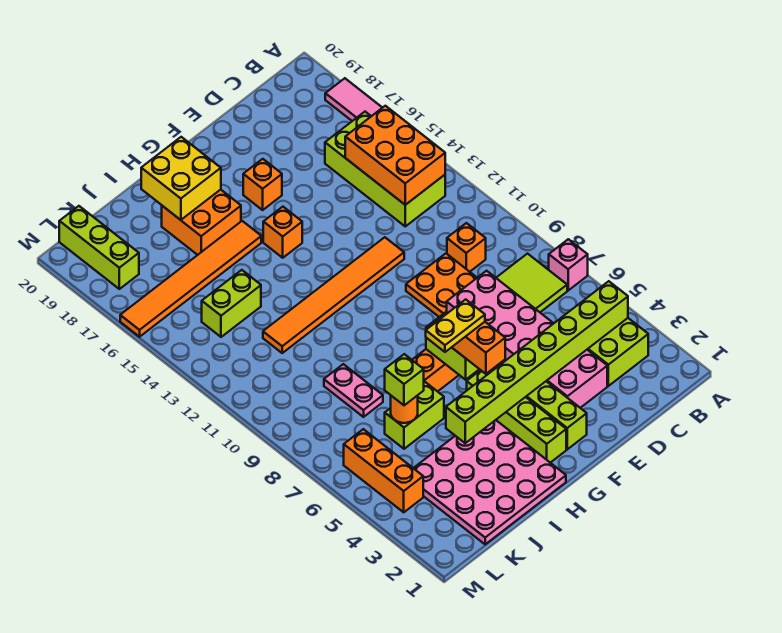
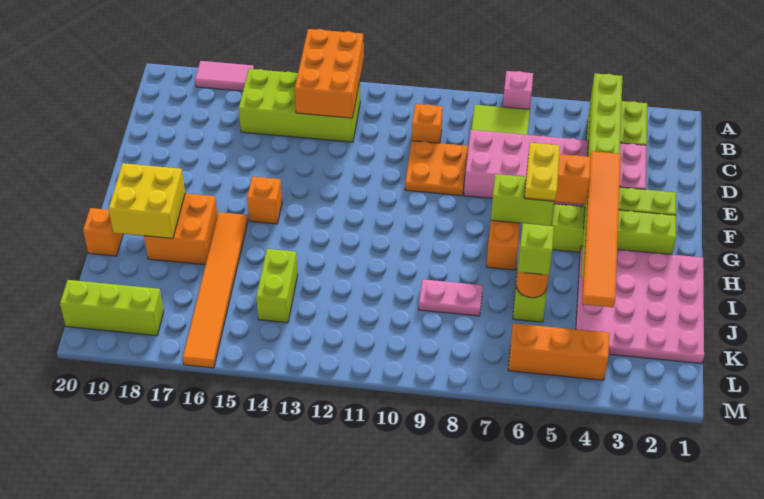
orange 2x3 brick [345,106,445,205] -> orange 2x3 brick turned to [295,29,364,118]
orange 1x6 tile [263,237,404,353] -> orange 1x6 tile moved to [582,151,621,307]
orange 1x1 brick [243,159,282,210] -> orange 1x1 brick moved to [83,208,123,256]

